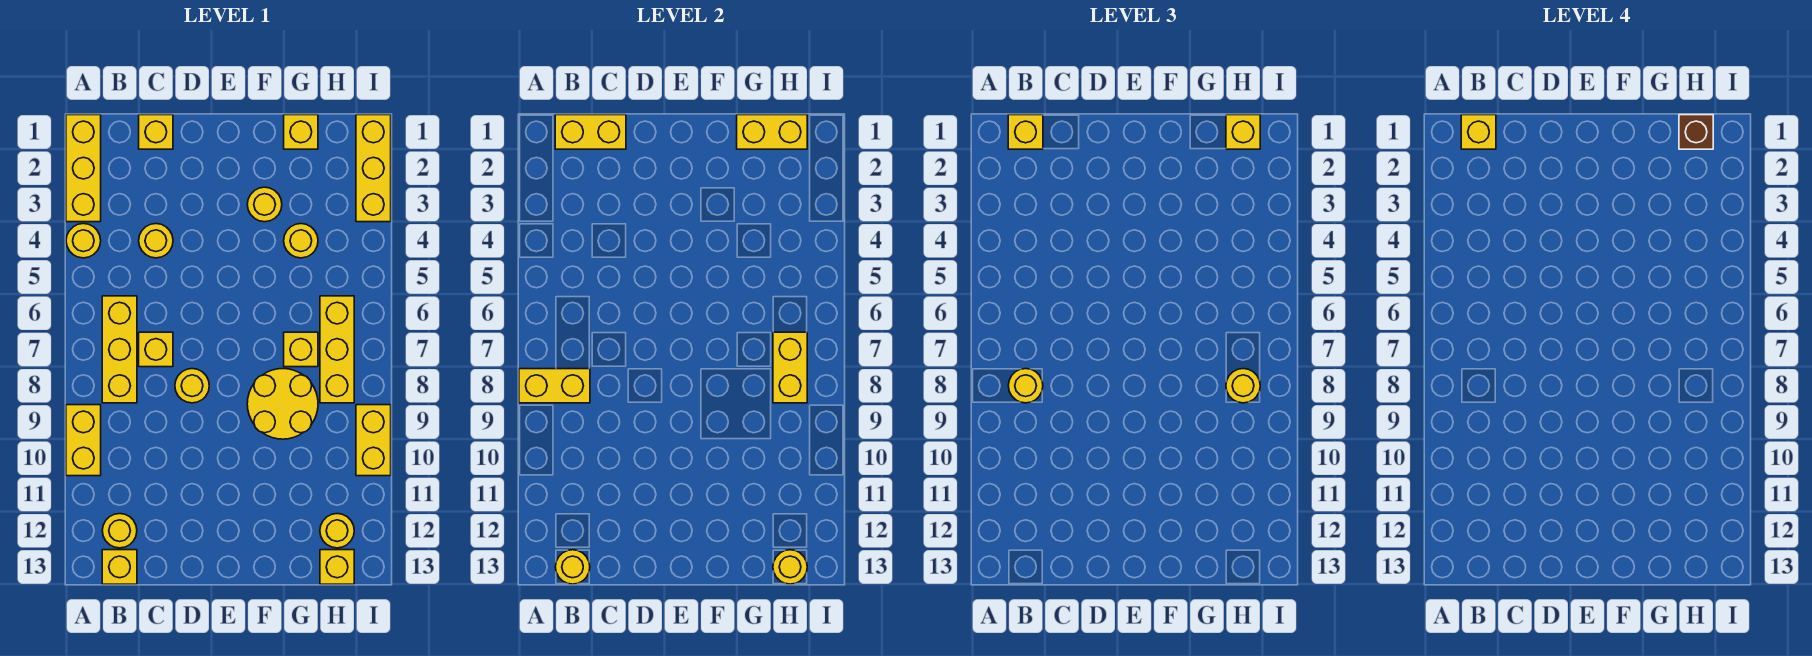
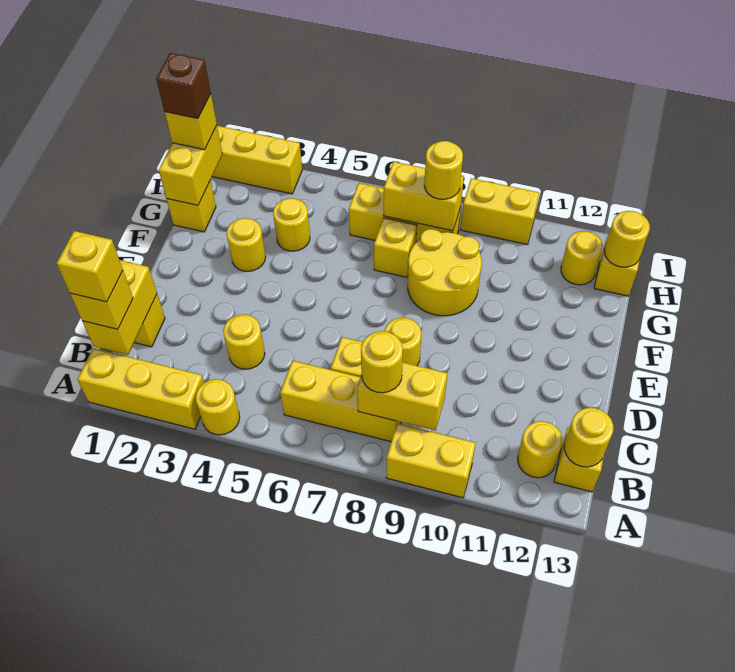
yellow 1x2 brick [519,369,590,403] -> yellow 1x2 brick turned to [357,362,447,430]

